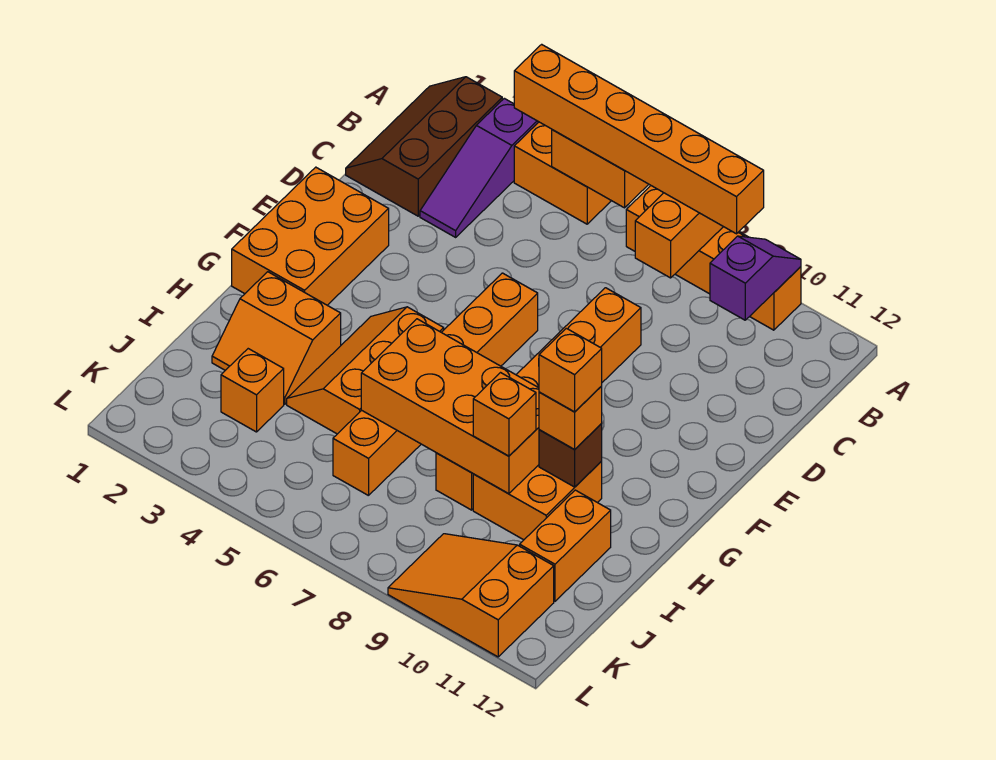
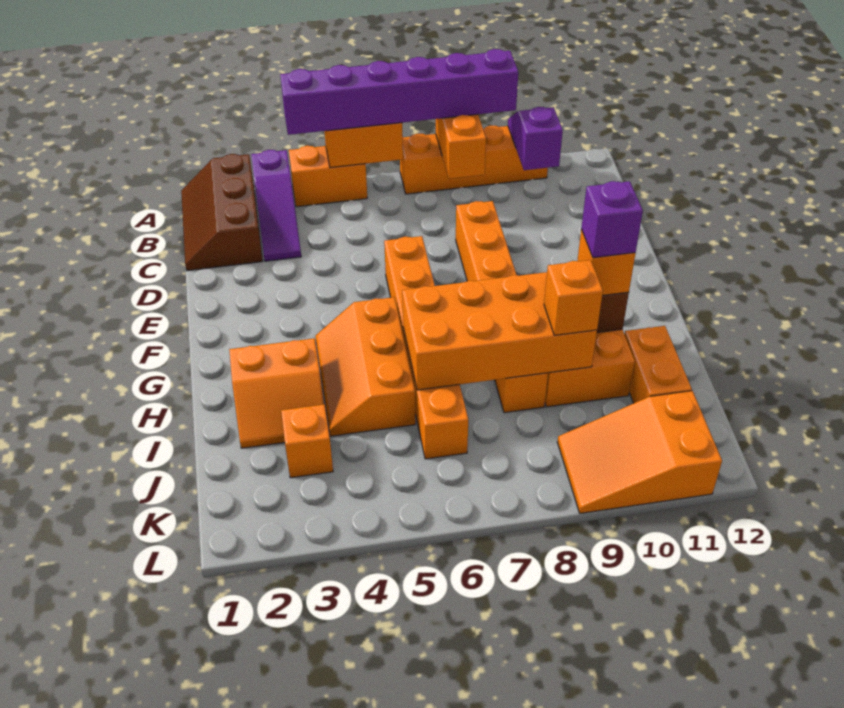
orange 1x6 brick [514,44,764,234] -> purple 1x6 brick [280,49,518,135]
orange 2x3 brick [232,167,389,305] -> none
orange 1x1 brick [539,328,602,412] -> purple 1x1 brick [581,181,643,258]

